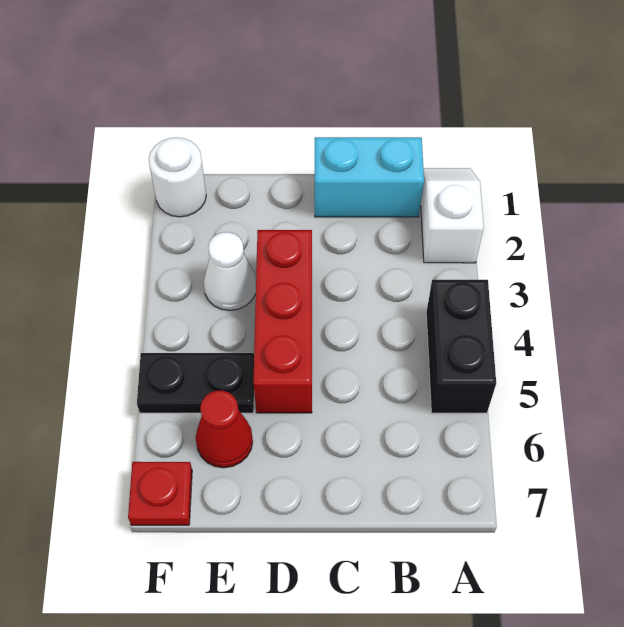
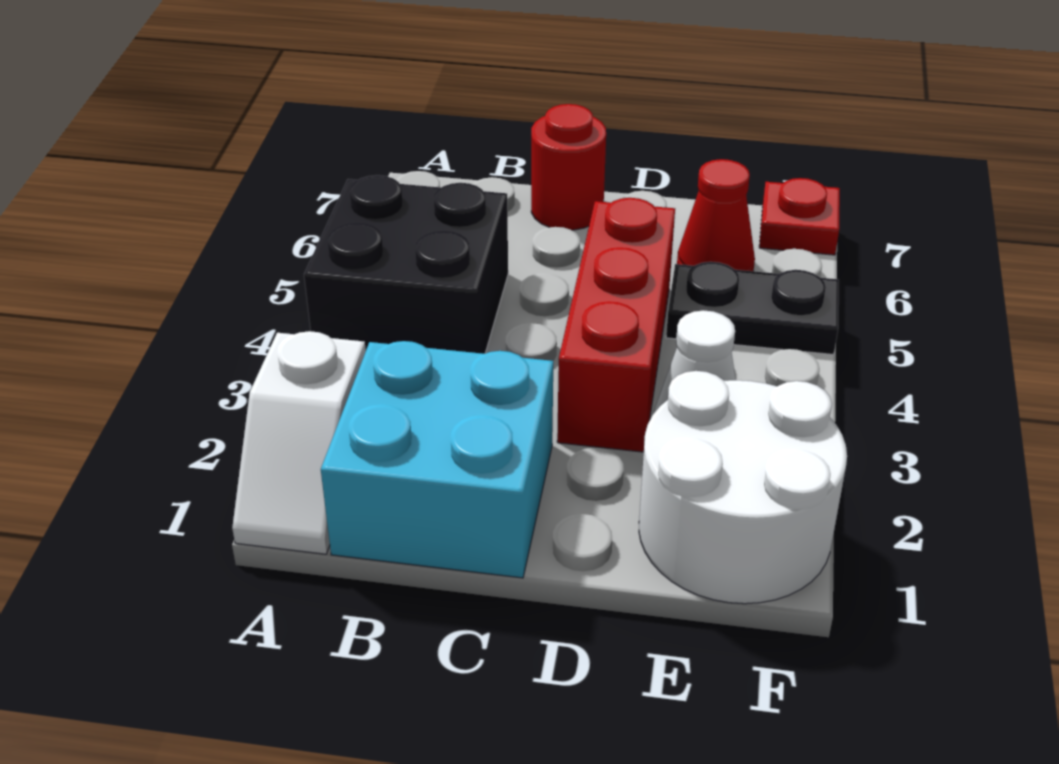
black 1x2 brick [426,280,496,413] -> black 2x2 brick [304,175,508,354]
cyan 1x2 brick [315,137,424,217] -> cyan 2x2 brick [321,341,553,578]
none -> red 1x1 round brick [531,104,606,230]
white 1x1 round brick [149,137,206,217] -> white 2x2 round brick [639,371,847,604]

